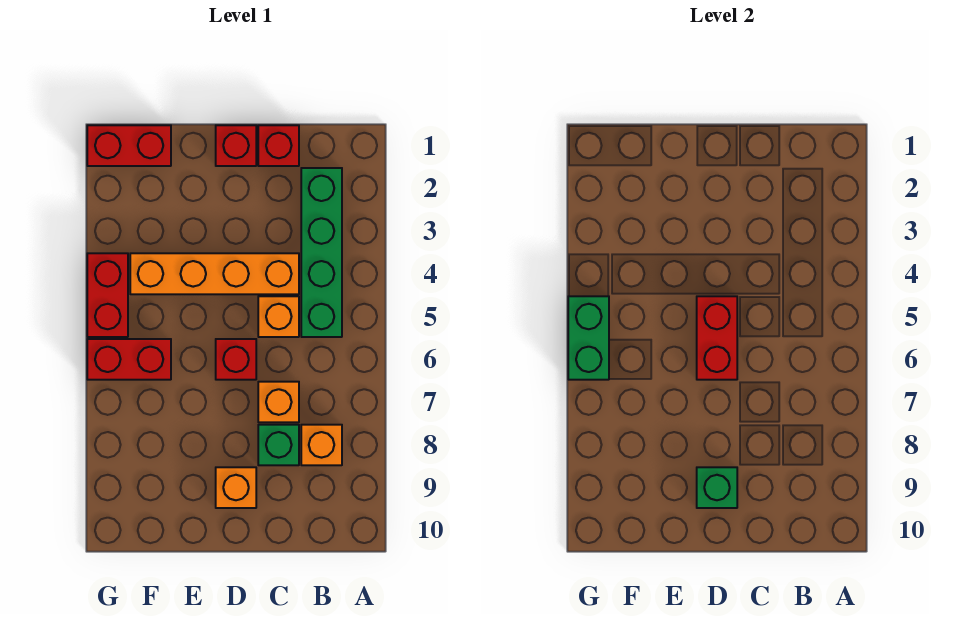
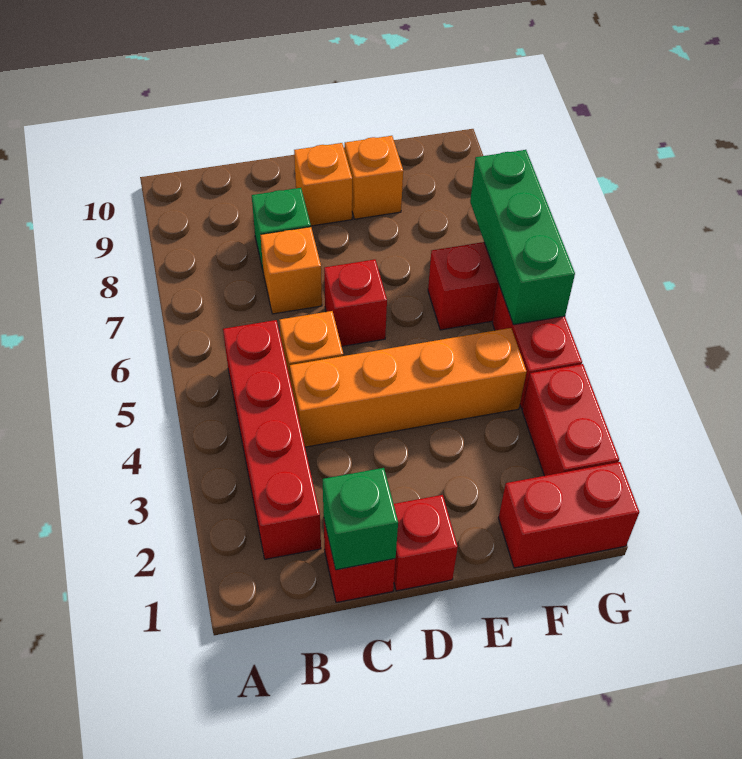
green 1x4 brick [301,168,342,337] -> red 1x4 brick [223,320,321,559]
orange 1x1 brick [301,425,342,465] -> orange 1x1 brick moved to [345,136,403,219]
red 1x2 brick [697,296,737,380] -> red 1x2 brick moved to [522,364,619,476]
green 1x1 brick [697,467,737,508] -> green 1x1 brick moved to [323,468,398,570]
green 1x2 brick [568,296,609,380] -> green 1x3 brick [470,150,575,325]

